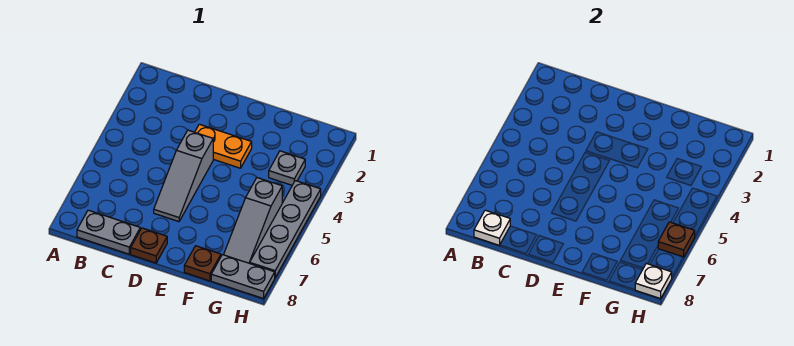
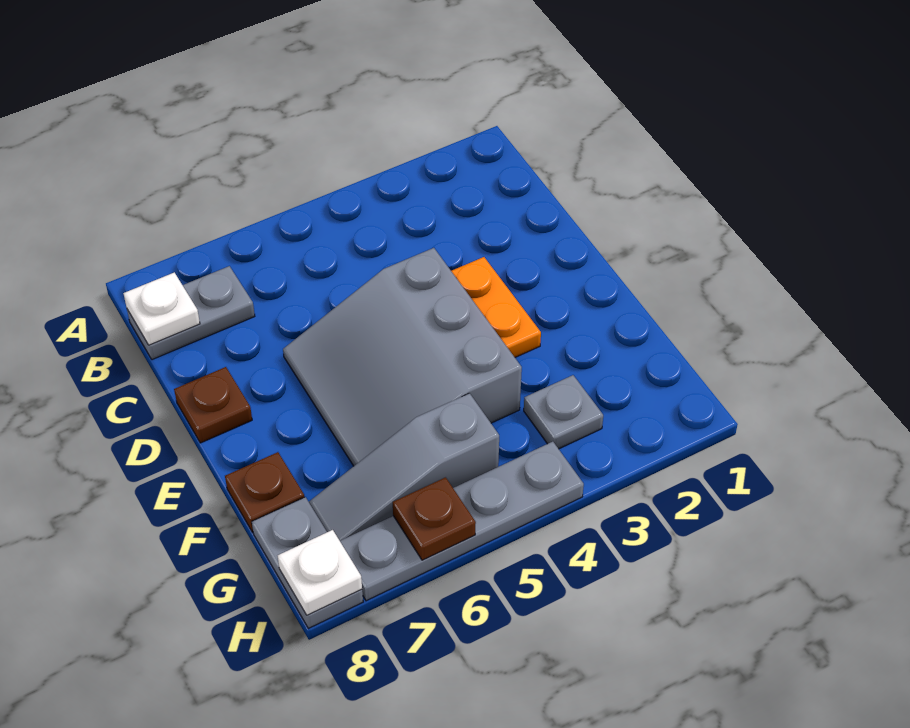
grey 1x2 plate [77,210,140,254] -> grey 1x2 plate turned to [127,266,255,360]
grey 1x3 slope [154,130,213,222] -> grey 3x3 slope [283,248,522,466]

